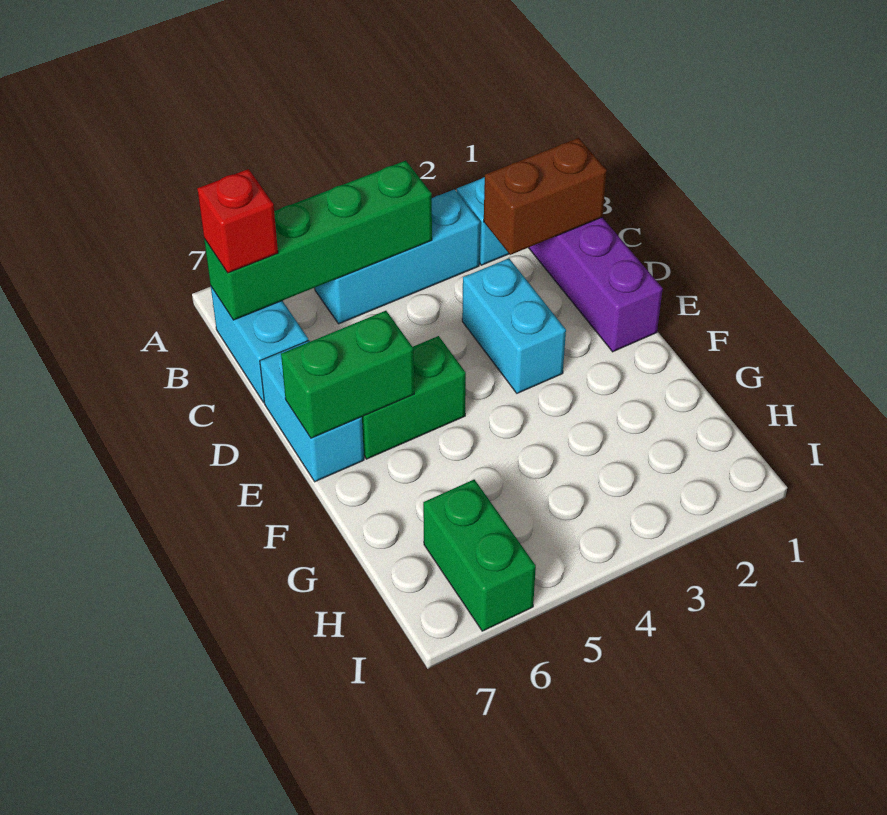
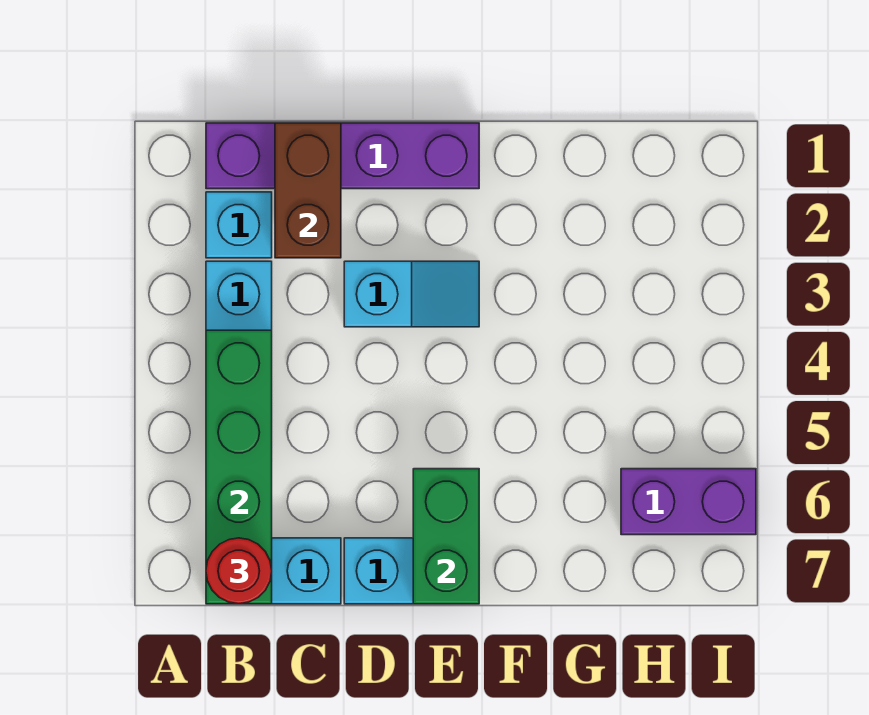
red 1x1 brick [197,169,278,273] -> red 1x1 round brick [206,538,272,604]
cyan 1x2 brick [462,258,566,393] -> cyan 1x2 slope [344,261,479,327]
green 1x2 brick [362,336,466,459] -> none
green 1x2 brick [423,479,536,631] -> purple 1x2 brick [621,469,756,535]

